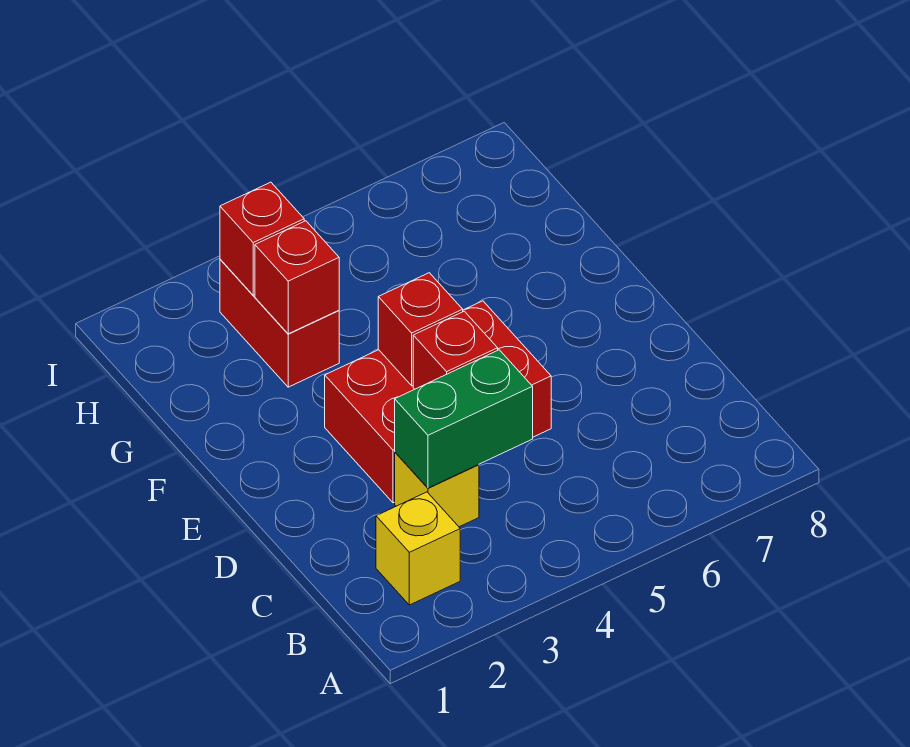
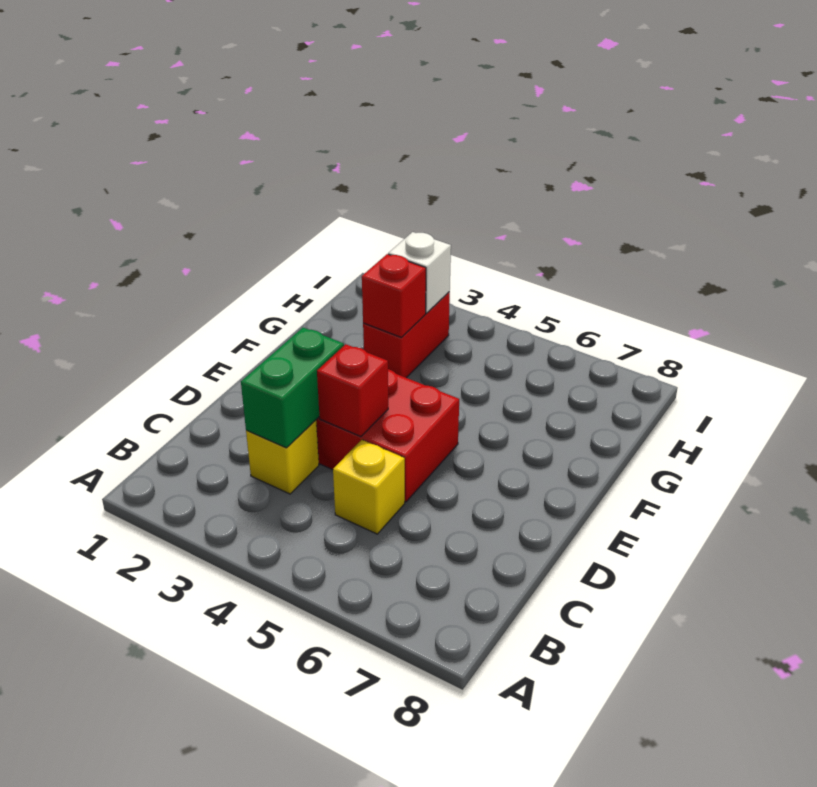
yellow 1x1 brick [376,492,460,605] -> yellow 1x1 brick moved to [333,440,405,534]
green 1x2 brick [395,350,533,488] -> green 1x2 brick turned to [241,328,344,448]
red 1x1 brick [378,273,463,386] -> none
red 1x1 brick [220,182,304,295] -> white 1x1 brick [388,232,451,313]

